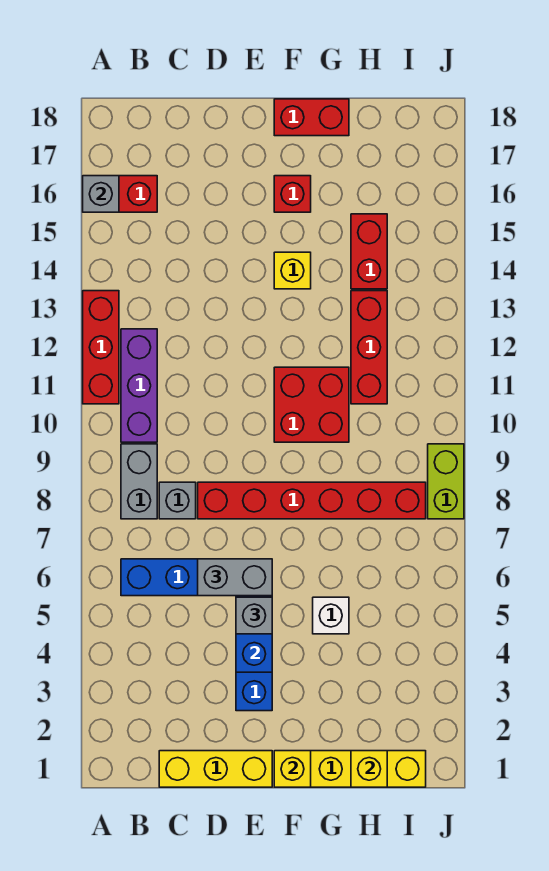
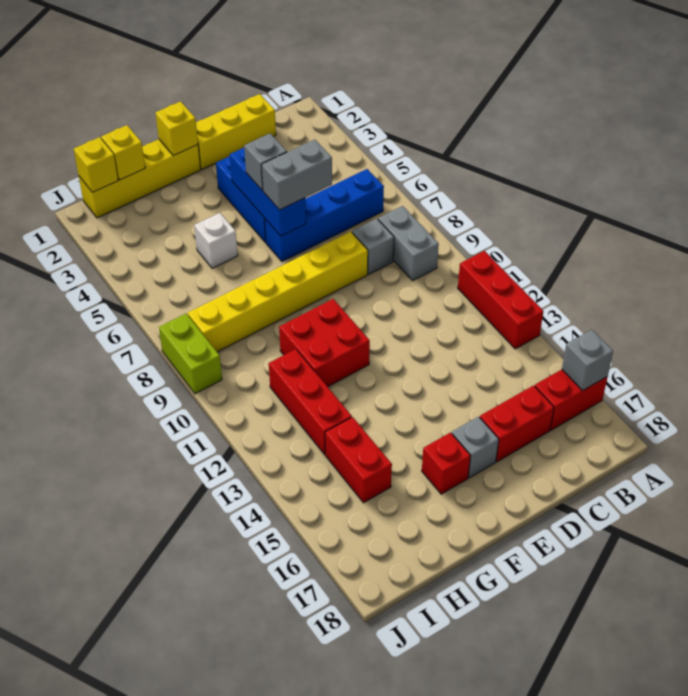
purple 1x3 brick [121,329,157,442] -> none
red 1x6 brick [198,482,426,519] -> yellow 1x6 brick [188,232,368,352]
none -> grey 1x1 brick [452,417,499,478]
yellow 1x1 brick [274,252,311,289] -> yellow 1x1 brick moved to [74,137,118,192]
red 1x2 brick [274,99,349,136] -> red 1x2 brick moved to [480,386,554,462]

